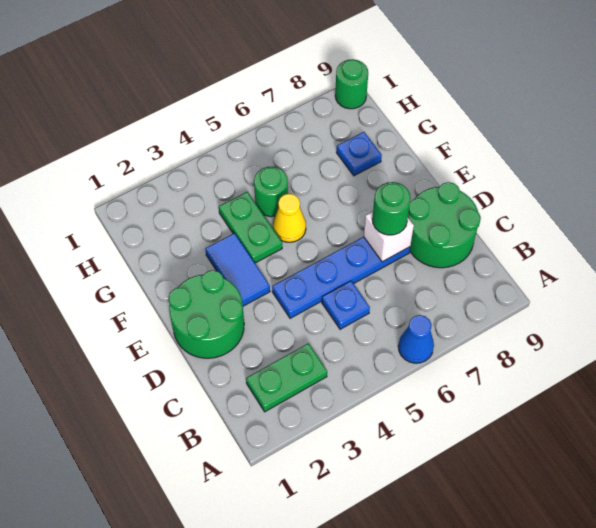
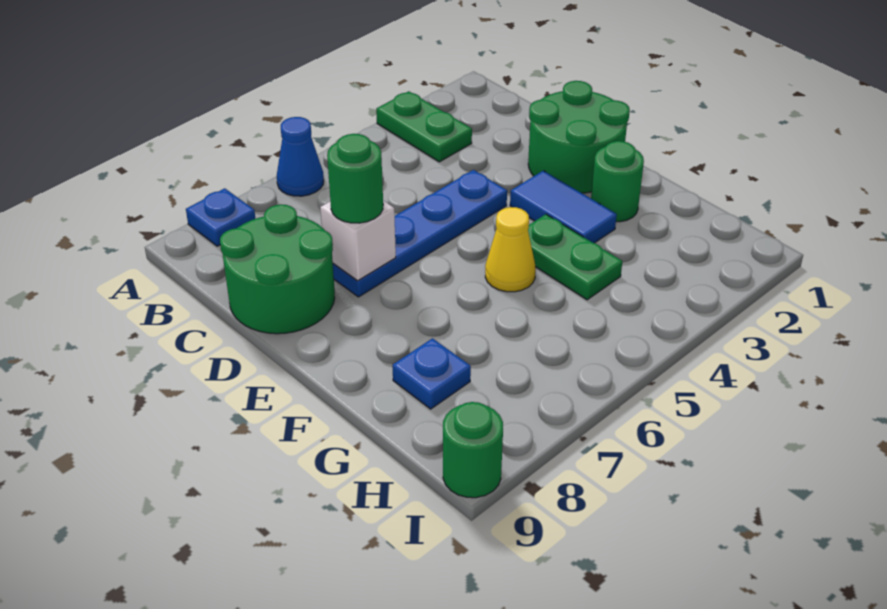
green 1x2 plate [246,343,327,412] -> green 1x2 plate turned to [376,91,472,162]
blue 1x1 plate [322,281,370,329] -> blue 1x1 plate moved to [186,188,255,246]
green 1x1 round brick [254,167,288,217] -> green 1x1 round brick moved to [591,141,644,222]

